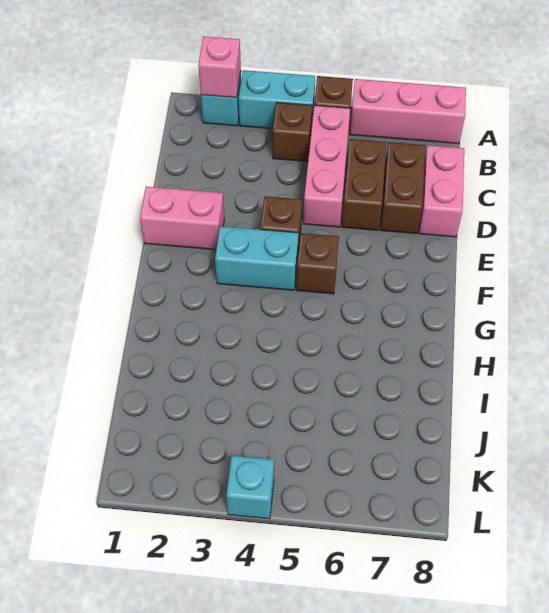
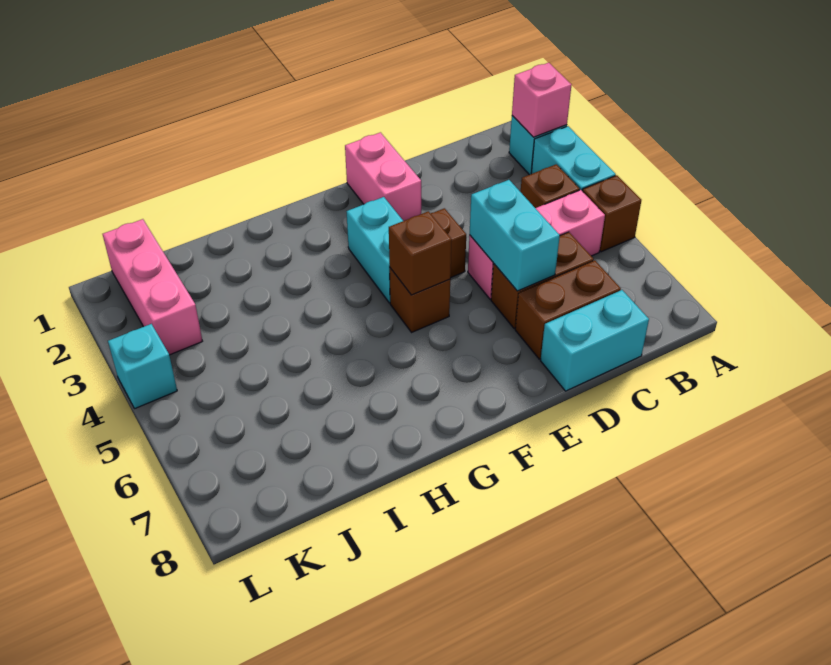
pink 1x3 brick [350,79,466,144] -> pink 1x3 brick moved to [103,219,202,355]
pink 1x2 brick [419,145,464,237] -> cyan 1x2 brick [541,290,649,391]
none -> cyan 1x2 brick [470,180,560,291]
none -> brown 1x1 brick [389,211,452,295]

